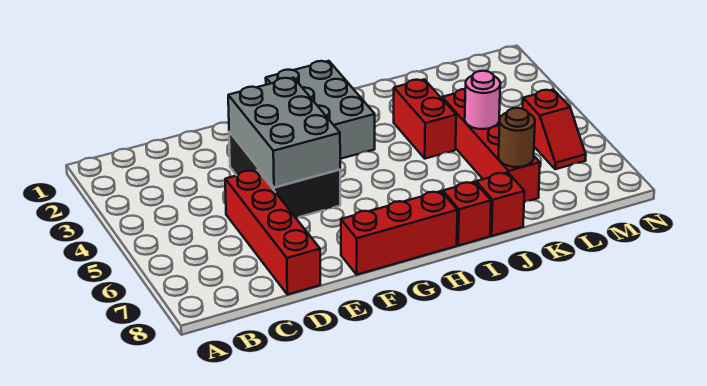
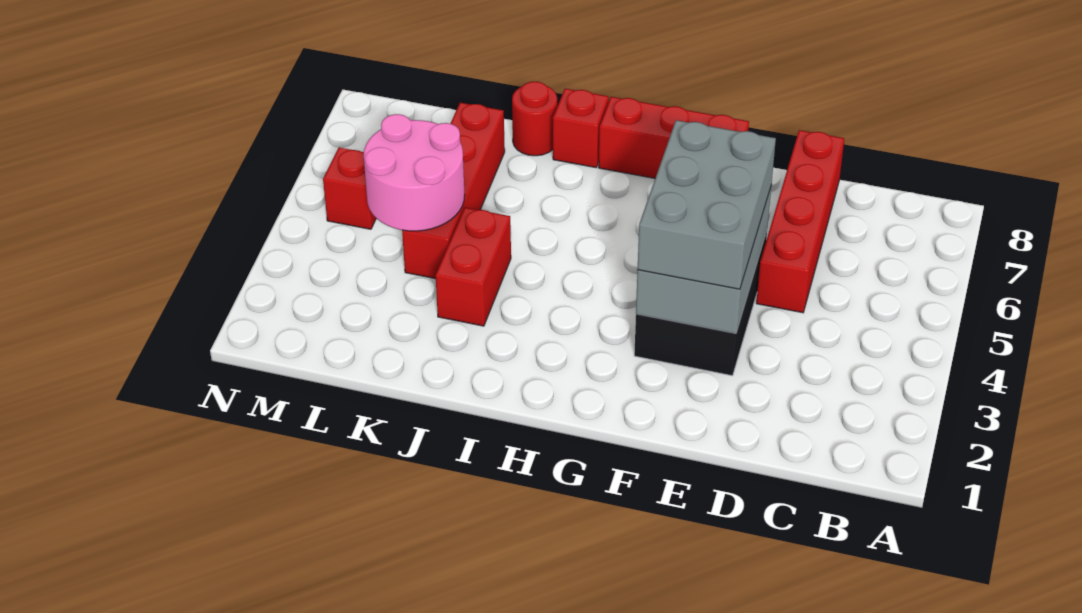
grey 2x3 brick [266,61,375,159] -> grey 2x3 brick moved to [638,120,776,289]
red 1x1 brick [476,172,524,236] -> red 1x1 round brick [512,82,557,156]
pink 1x1 round brick [465,71,500,129] -> pink 2x2 round brick [364,114,465,231]
brown 1x1 round brick [499,108,535,167] -> none

